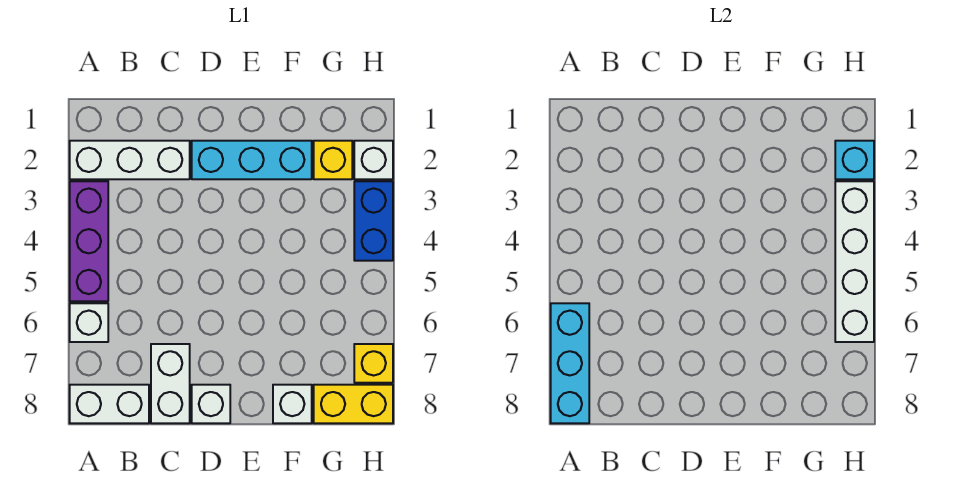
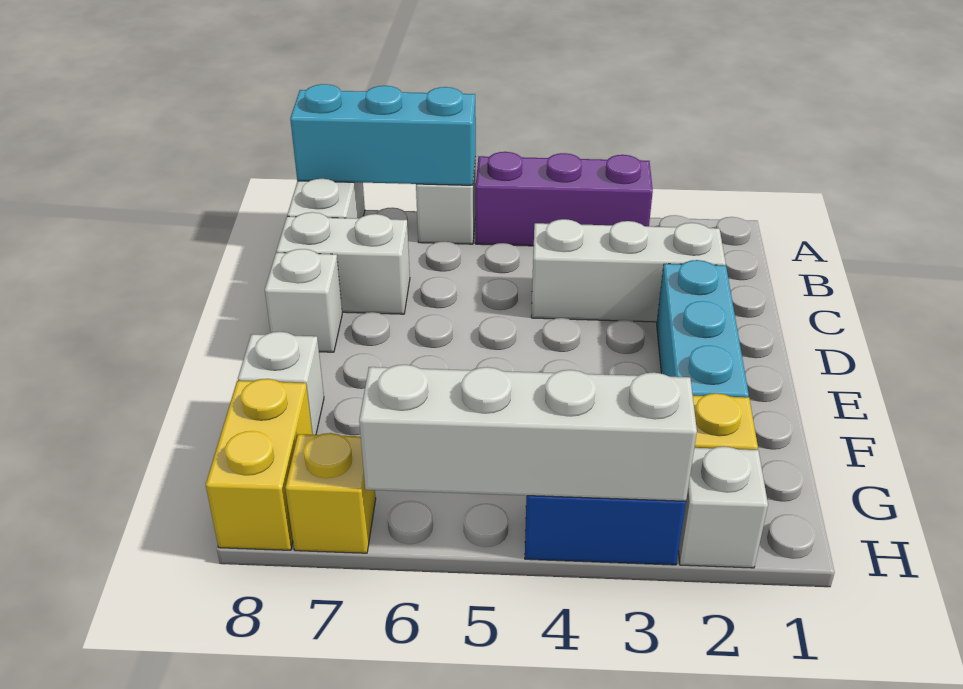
white 1x3 brick [70,141,190,179] -> white 1x3 brick turned to [531,219,726,322]
cyan 1x1 brick [835,141,874,179] -> none

